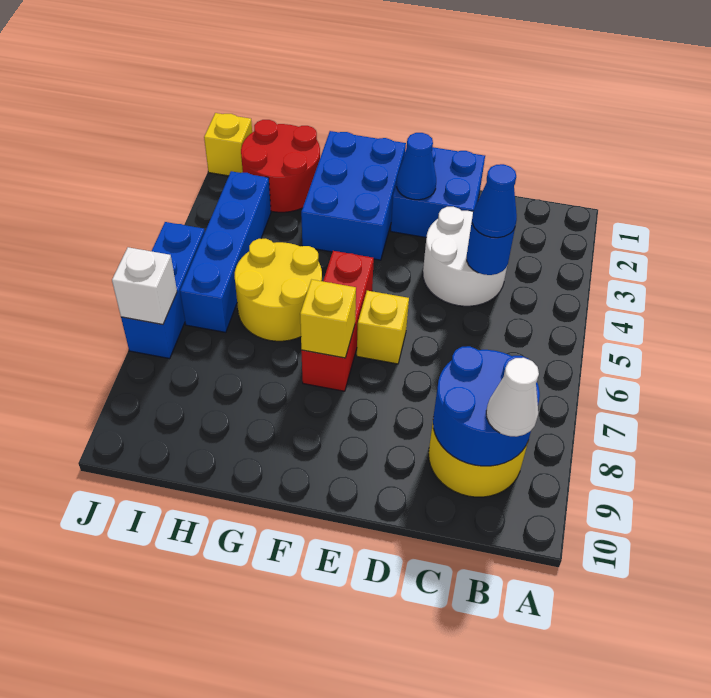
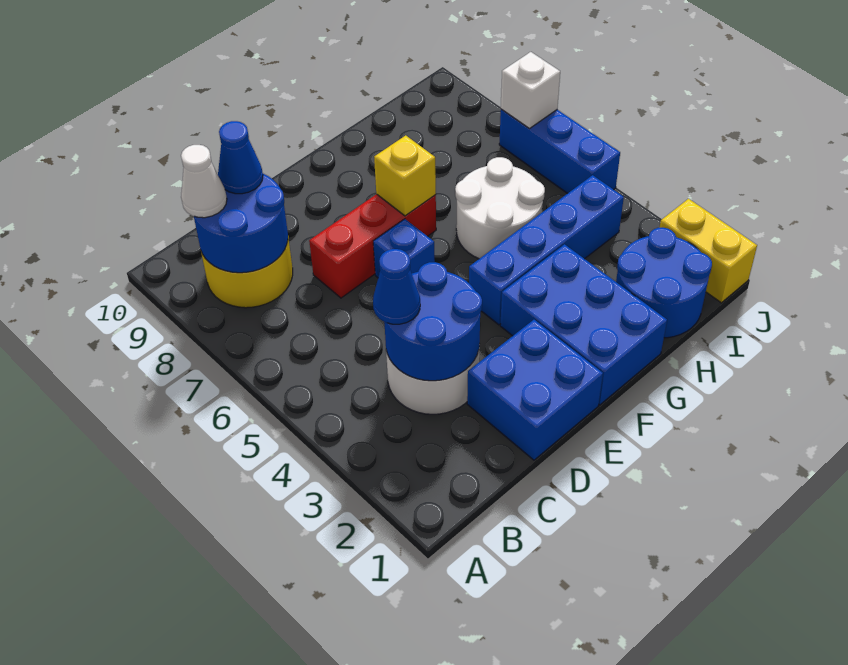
blue 1x1 round brick [467,223,515,275] -> blue 2x2 round brick [384,262,482,381]
blue 1x1 cone [397,133,436,200] -> blue 1x1 cone moved to [218,121,263,194]
yellow 1x1 brick [357,291,409,364] -> blue 1x1 brick [373,219,435,277]
red 1x3 brick [301,251,374,391] -> red 1x3 brick turned to [309,194,436,298]
yellow 2x2 round brick [235,239,322,341] -> white 2x2 round brick [455,157,545,259]
red 2x2 round brick [241,120,320,212] -> blue 2x2 round brick [616,228,712,338]
blue 1x4 brick [180,171,271,332] -> blue 1x4 brick turned to [469,175,624,325]
yellow 1x1 brick [204,113,252,176] -> yellow 1x2 brick [659,199,757,303]

